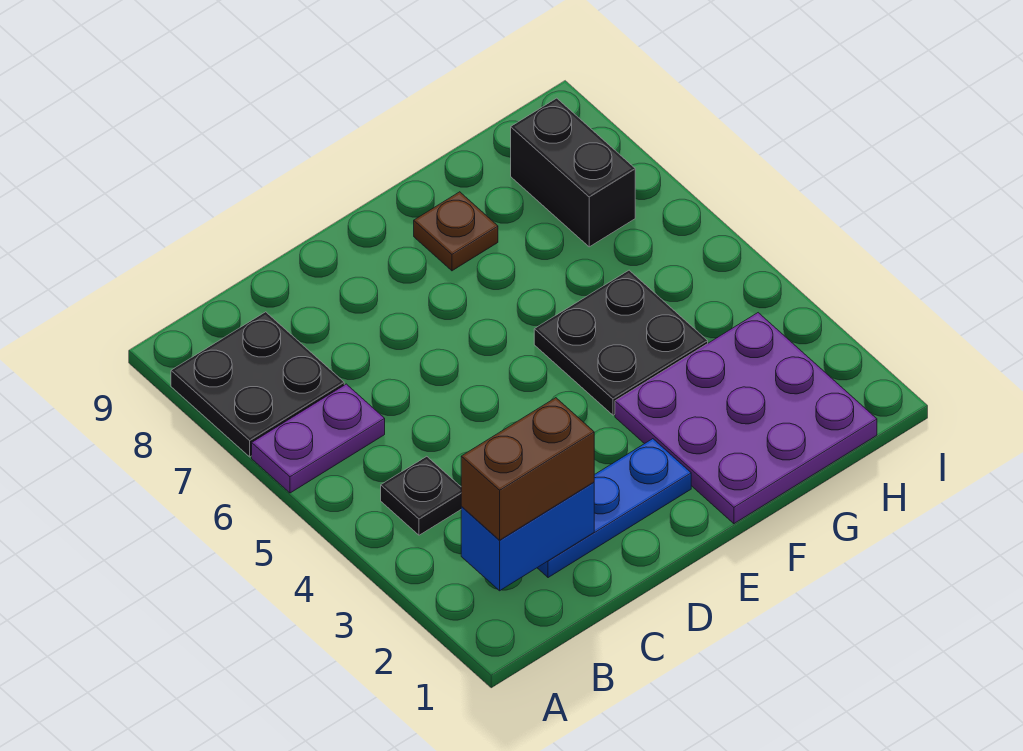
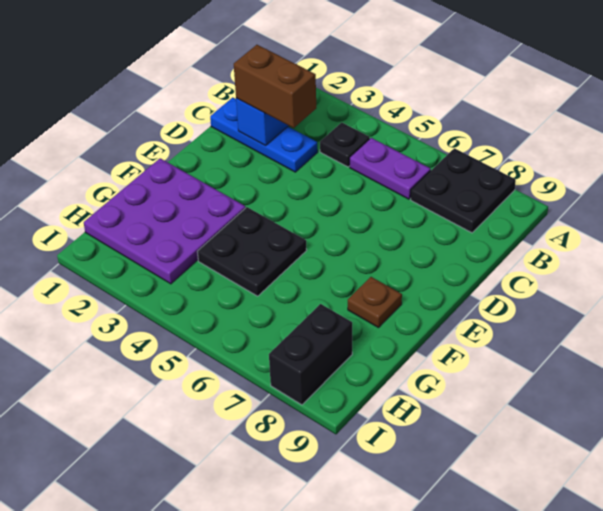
purple 1x2 plate [252,384,385,493] -> purple 1x2 plate turned to [350,138,431,199]
brown 1x2 brick [461,398,594,540] -> brown 1x2 brick turned to [234,45,316,128]
blue 1x3 plate [538,439,691,578] -> blue 1x3 plate turned to [210,97,318,172]
black 1x2 brick [511,98,635,247] -> black 1x2 brick turned to [269,304,352,405]

